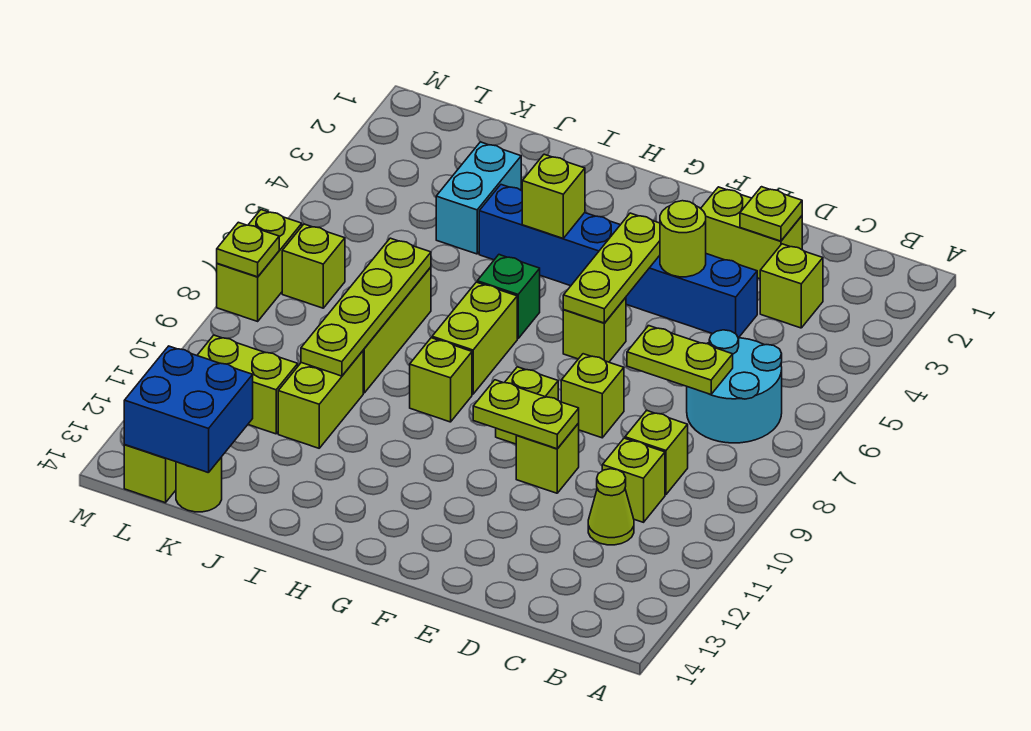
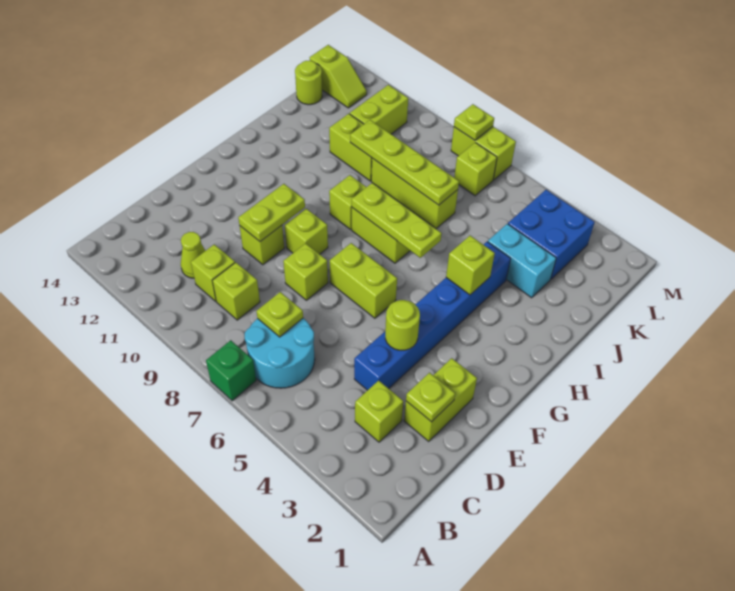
lime 1x2 plate [627,326,733,395] -> lime 1x1 plate [256,292,303,337]
lime 1x3 plate [563,213,660,323] -> lime 1x3 plate moved to [352,183,442,258]
lime 1x1 brick [563,297,626,362] -> lime 1x2 brick [330,243,397,318]
green 1x1 brick [477,255,540,339] -> green 1x1 brick moved to [206,340,256,401]
blue 2x2 brick [124,346,253,473] -> blue 2x2 brick moved to [508,190,595,279]

